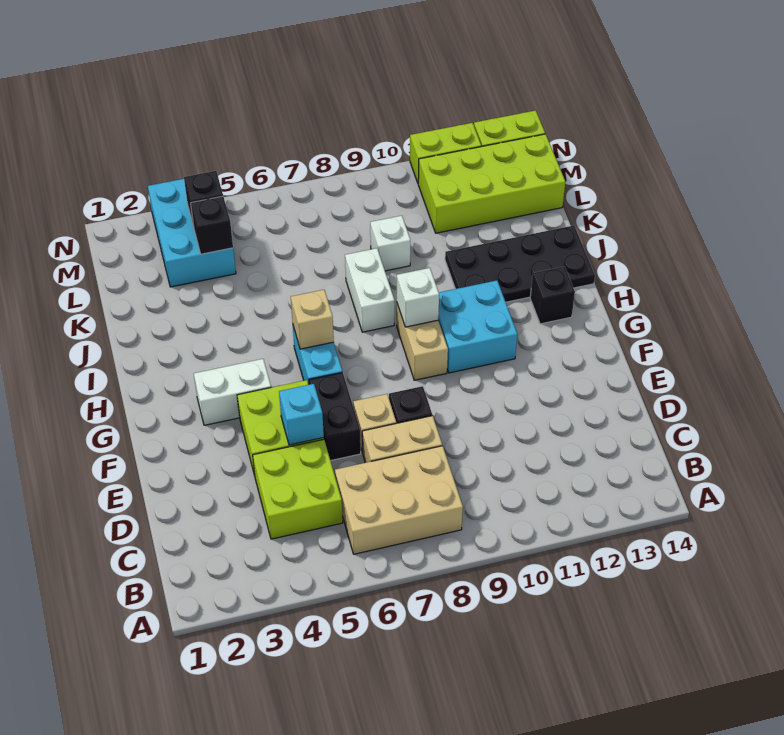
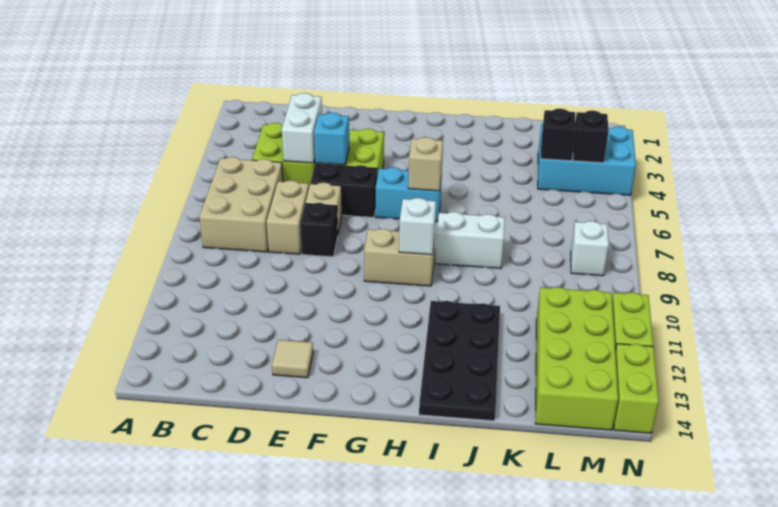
none -> tan 1x1 tile [272,340,313,378]
white 1x2 brick [194,359,271,425] -> white 1x2 brick moved to [282,93,322,163]
cyan 2x2 brick [438,280,517,373] -> none
black 1x1 brick [530,266,575,324] -> none
white 1x1 brick [370,216,410,271] -> white 1x1 brick moved to [571,221,609,276]

